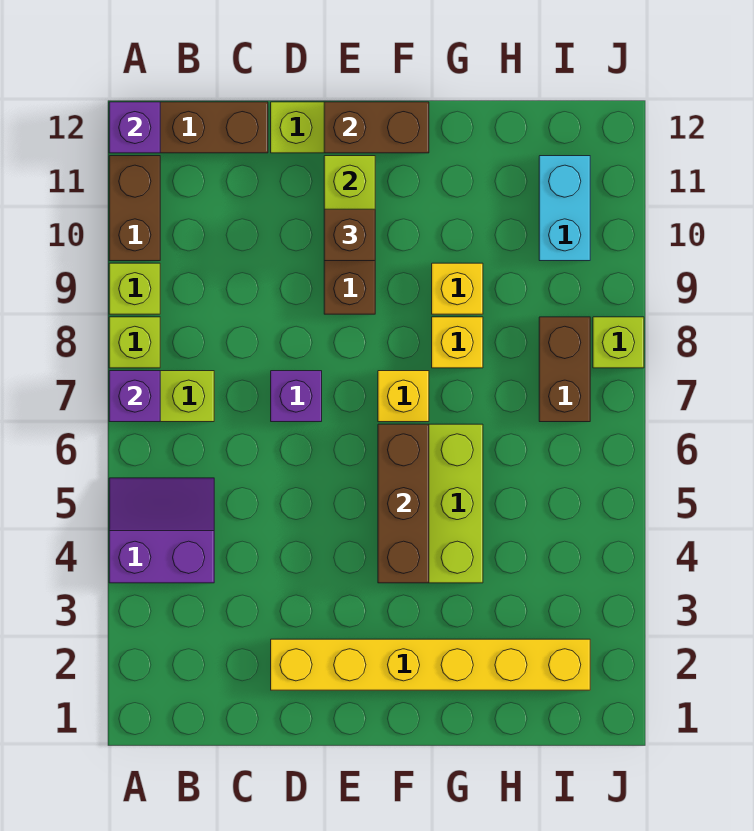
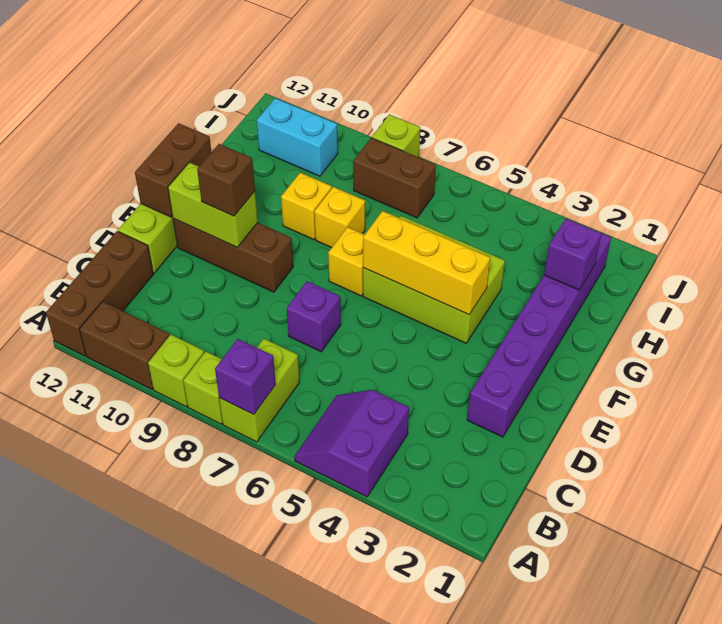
purple 1x1 brick [109,102,160,153] -> purple 1x1 brick moved to [544,219,602,290]
yellow 1x6 brick [271,639,590,690] -> purple 1x6 brick [467,233,611,437]
brown 1x3 brick [378,424,429,583] -> yellow 1x3 brick [363,211,490,315]

